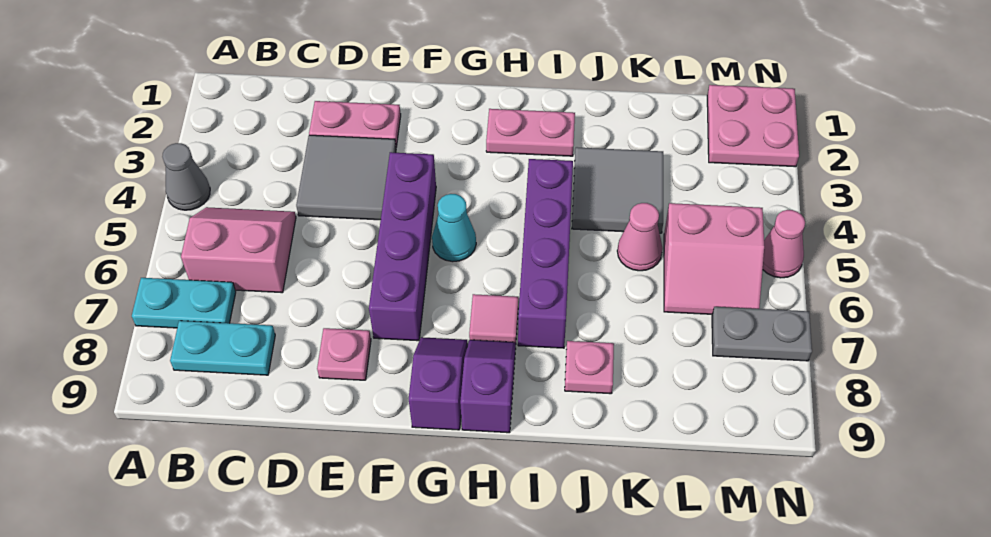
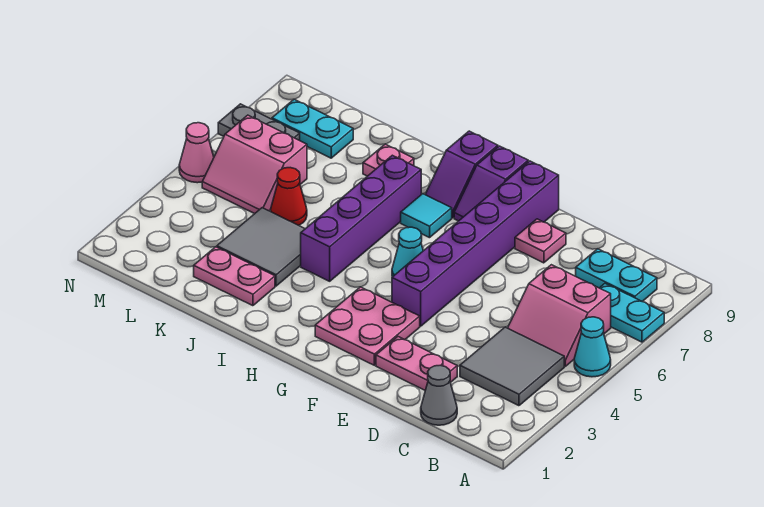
grey 1x1 cone [162,143,210,210] -> grey 1x1 cone moved to [421,365,457,425]
none -> cyan 1x1 cone [574,317,611,377]
grey 2x2 tile [296,135,396,220] -> grey 2x2 tile moved to [460,327,564,406]
purple 1x4 brick [369,152,436,341] -> purple 1x6 brick [392,161,559,326]
pink 1x2 plate [486,109,575,156] -> pink 1x2 plate moved to [194,247,275,306]
pink 1x1 tile [469,294,518,342] -> cyan 1x1 tile [401,194,452,238]
pink 1x1 cone [617,203,662,271] -> red 1x1 cone [271,168,307,225]
pink 2x2 slope [664,203,764,314] -> pink 2x2 slope turned to [202,115,307,214]
none -> cyan 1x2 plate [272,99,353,158]
pink 2x2 plate [707,85,799,167] -> pink 2x2 plate moved to [315,287,420,365]

